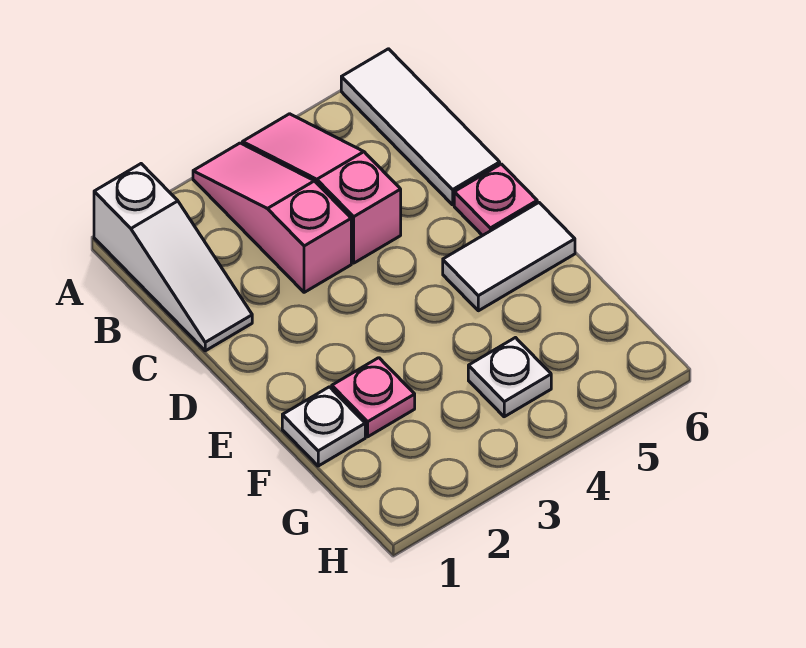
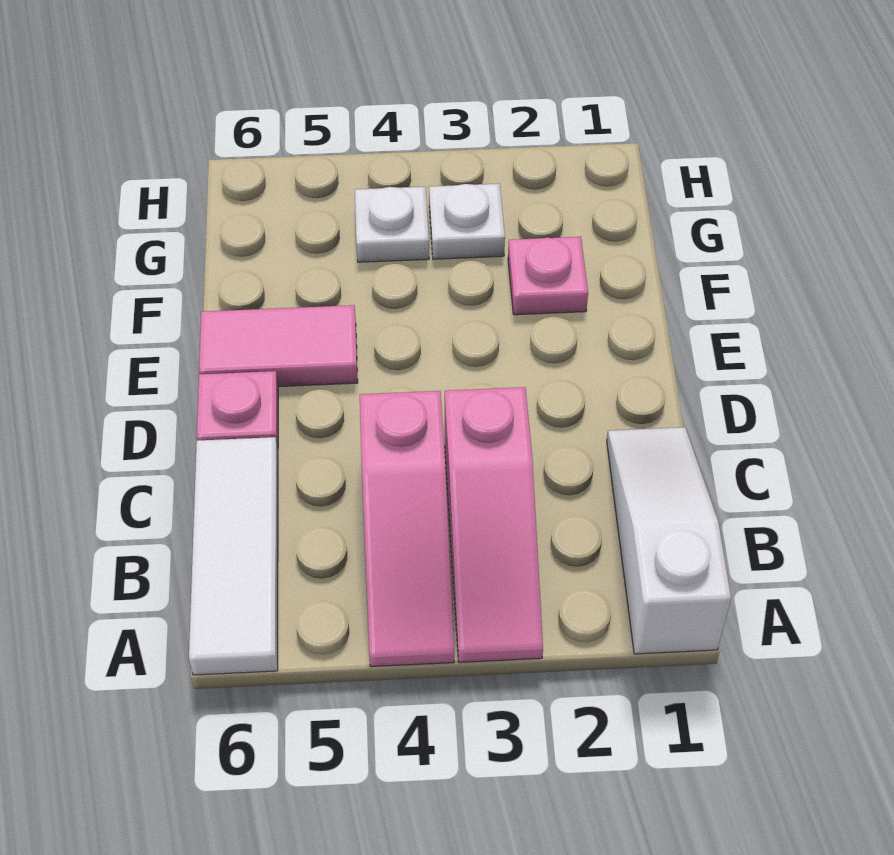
white 1x2 tile [443,203,575,311] -> pink 1x2 tile [199,305,358,387]
white 1x1 plate [282,387,365,466] -> white 1x1 plate moved to [429,184,505,259]

